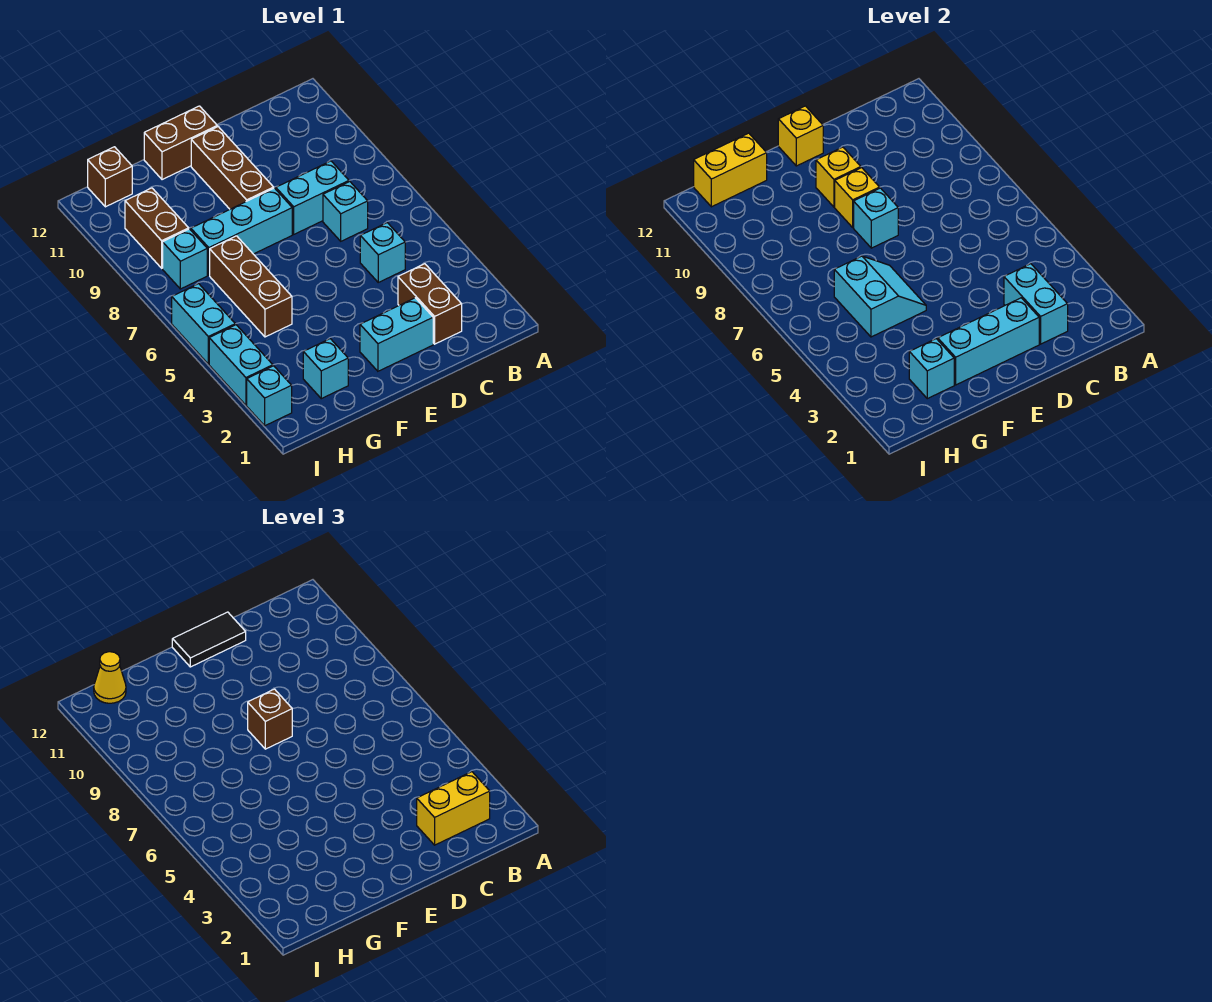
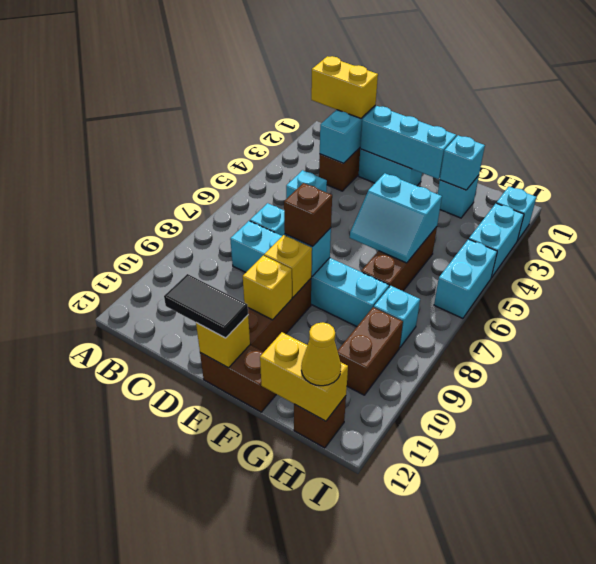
cyan 2x2 slope [834,256,926,337] -> cyan 2x2 slope turned to [350,173,442,263]

